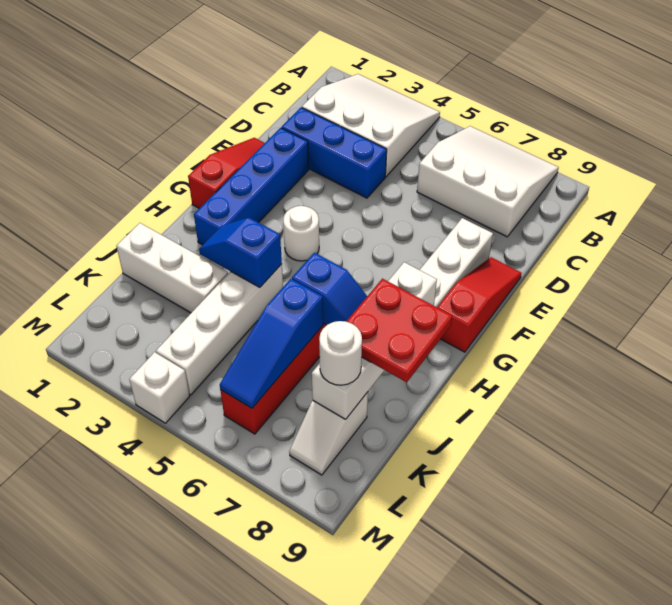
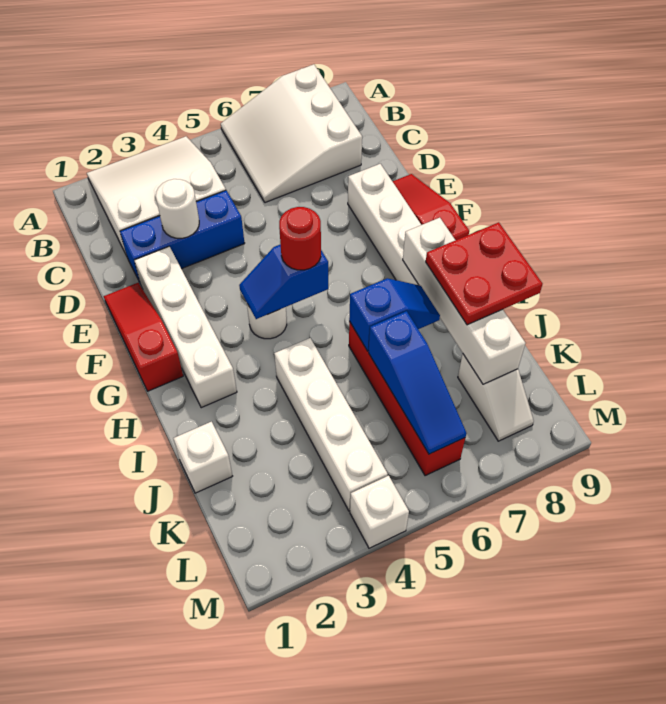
white 3x3 slope [417,126,559,237] -> white 3x3 slope turned to [221,64,362,203]
blue 1x4 brick [194,128,309,245] -> white 1x4 brick [134,246,237,408]
none -> red 1x1 round brick [279,207,321,270]
blue 1x2 slope [199,218,282,287] -> blue 1x2 slope moved to [239,244,328,319]
white 1x3 brick [117,223,228,313] -> white 1x1 brick [173,422,232,493]
white 1x1 round brick [319,321,362,385] -> white 1x1 round brick moved to [156,179,199,238]

